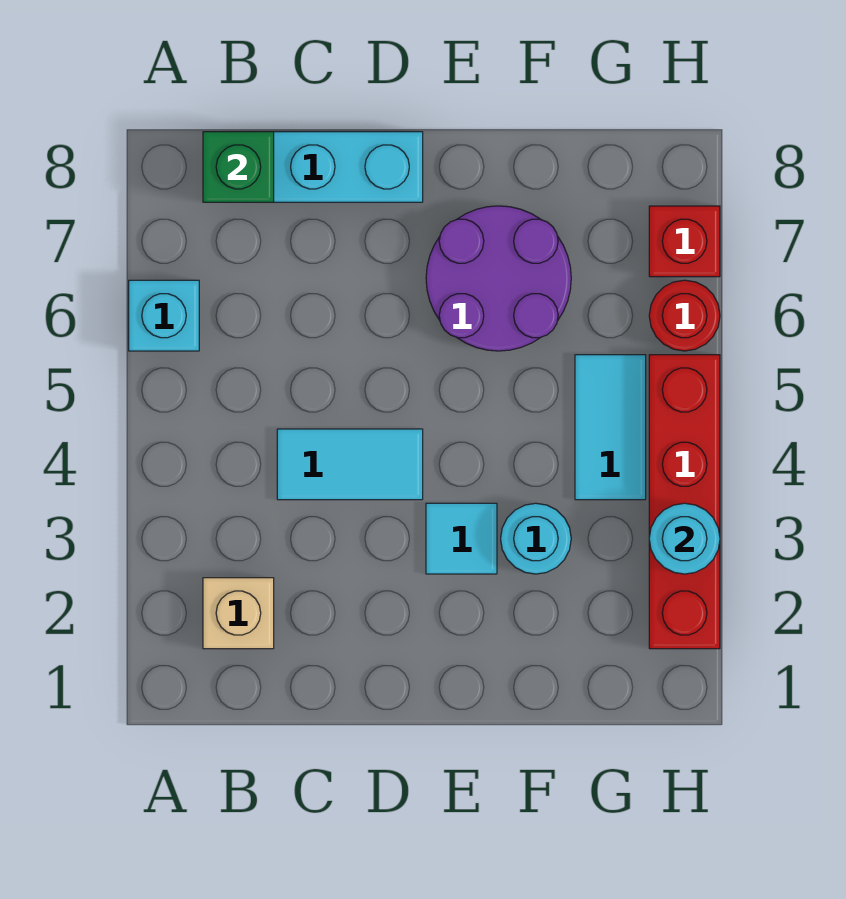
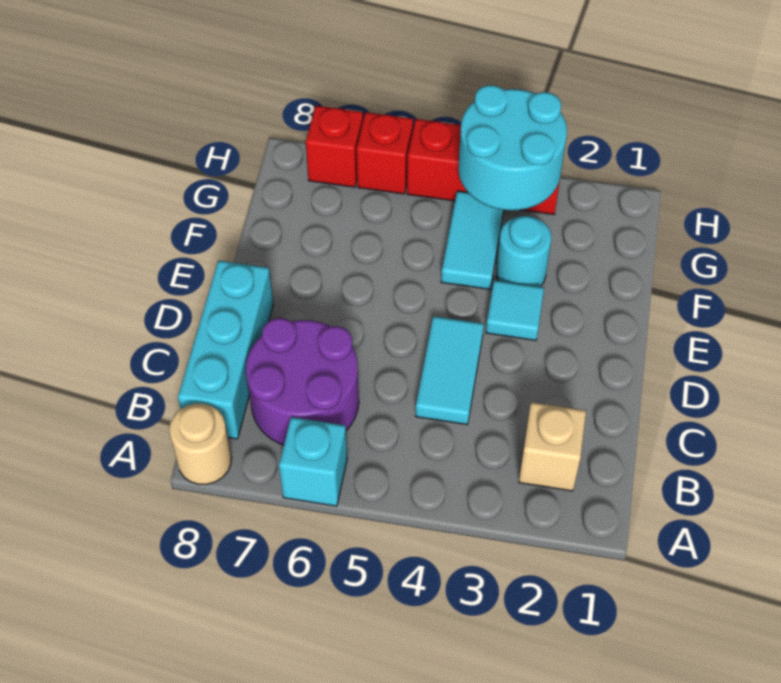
none -> tan 1x1 round brick [169,404,232,484]
green 1x1 brick [203,132,274,202] -> none
purple 2x2 round brick [426,206,571,351] -> purple 2x2 round brick moved to [246,318,359,445]
cyan 1x2 tile [575,355,646,500] -> cyan 1x2 tile turned to [441,191,504,289]
red 1x4 brick [649,355,720,649] -> red 1x3 brick [407,119,560,215]
cyan 1x1 round brick [649,503,720,574] -> cyan 2x2 round brick [458,85,567,210]
red 1x1 round brick [649,280,720,351] -> red 1x1 brick [356,112,413,194]

